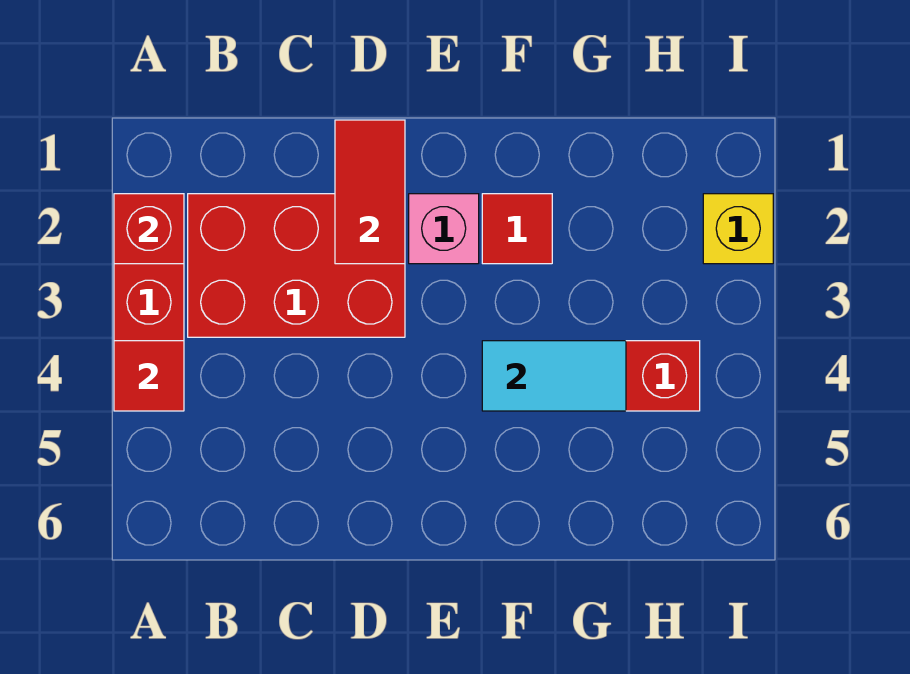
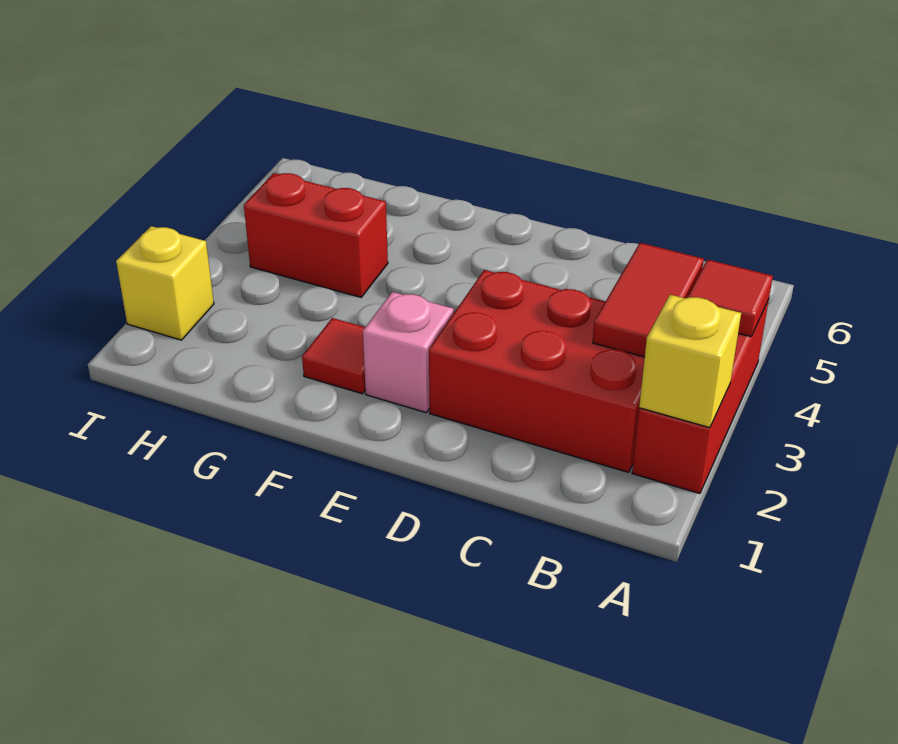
red 1x1 brick [114,194,184,264] -> yellow 1x1 brick [639,295,741,428]
red 1x2 tile [335,120,405,264] -> red 1x2 tile moved to [593,243,704,357]
cyan 1x2 tile [482,341,626,411] -> none

